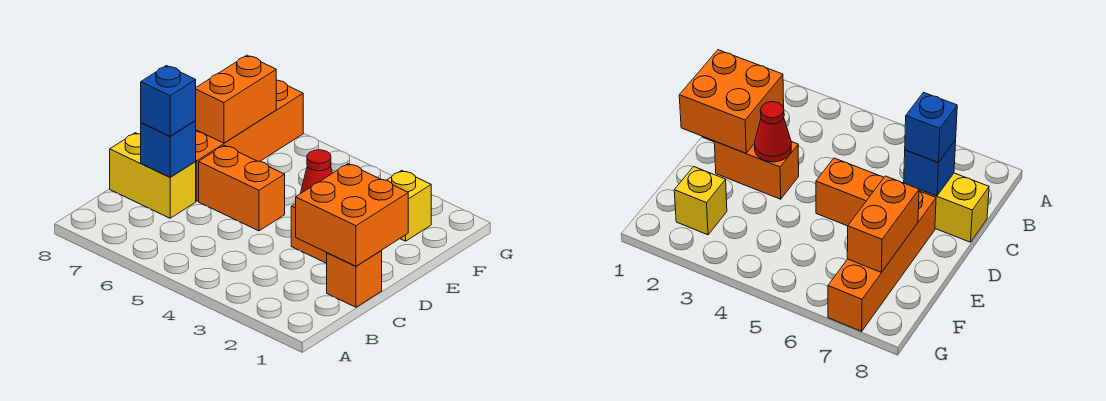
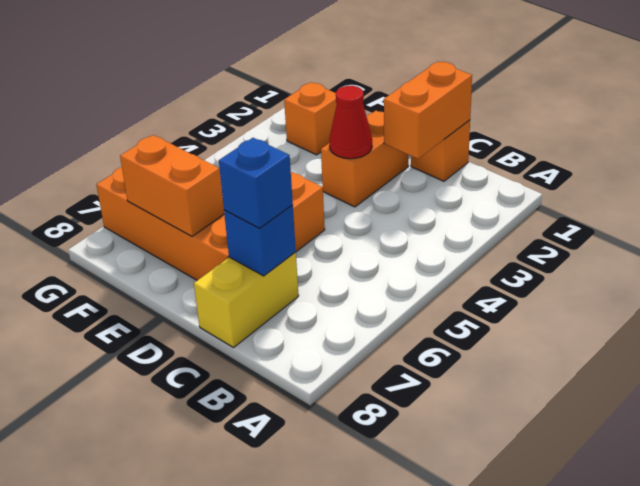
orange 2x2 brick [296,164,408,266] -> orange 1x2 brick [384,61,472,159]
yellow 1x1 brick [387,171,431,241] -> orange 1x1 brick [284,82,337,155]

